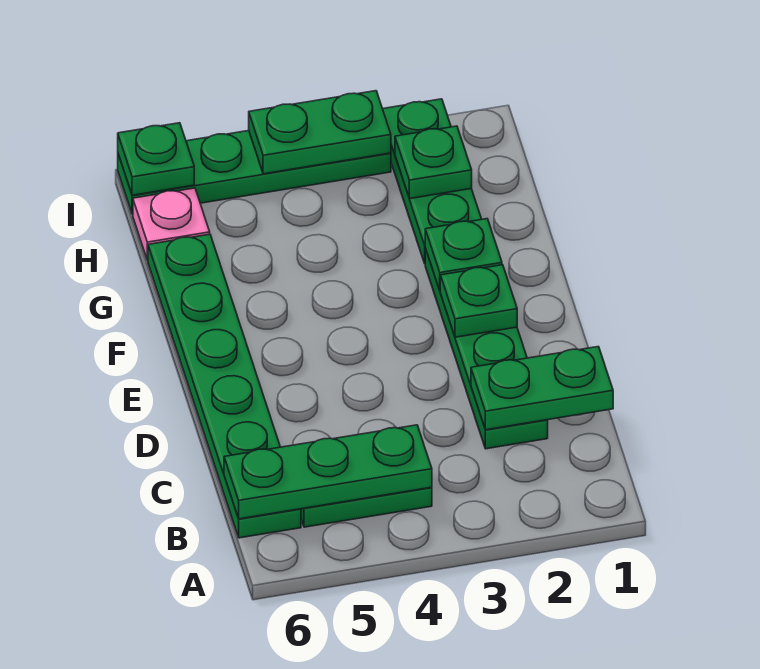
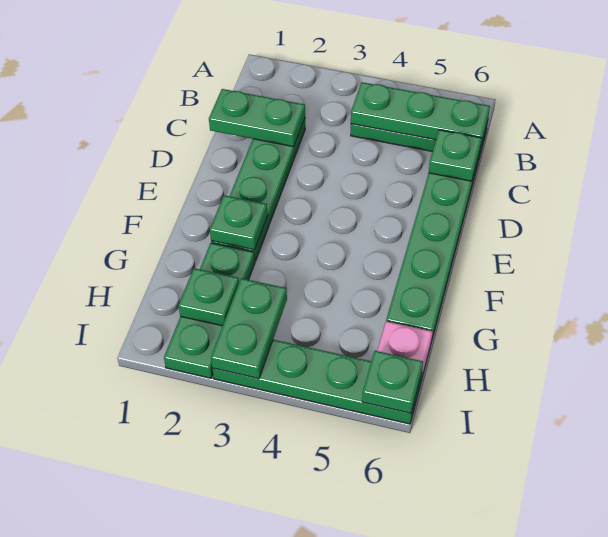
green 1x1 plate [440,265,517,337] -> green 1x1 plate moved to [429,130,482,181]
green 1x2 plate [249,91,391,174] -> green 1x2 plate turned to [211,278,287,379]

